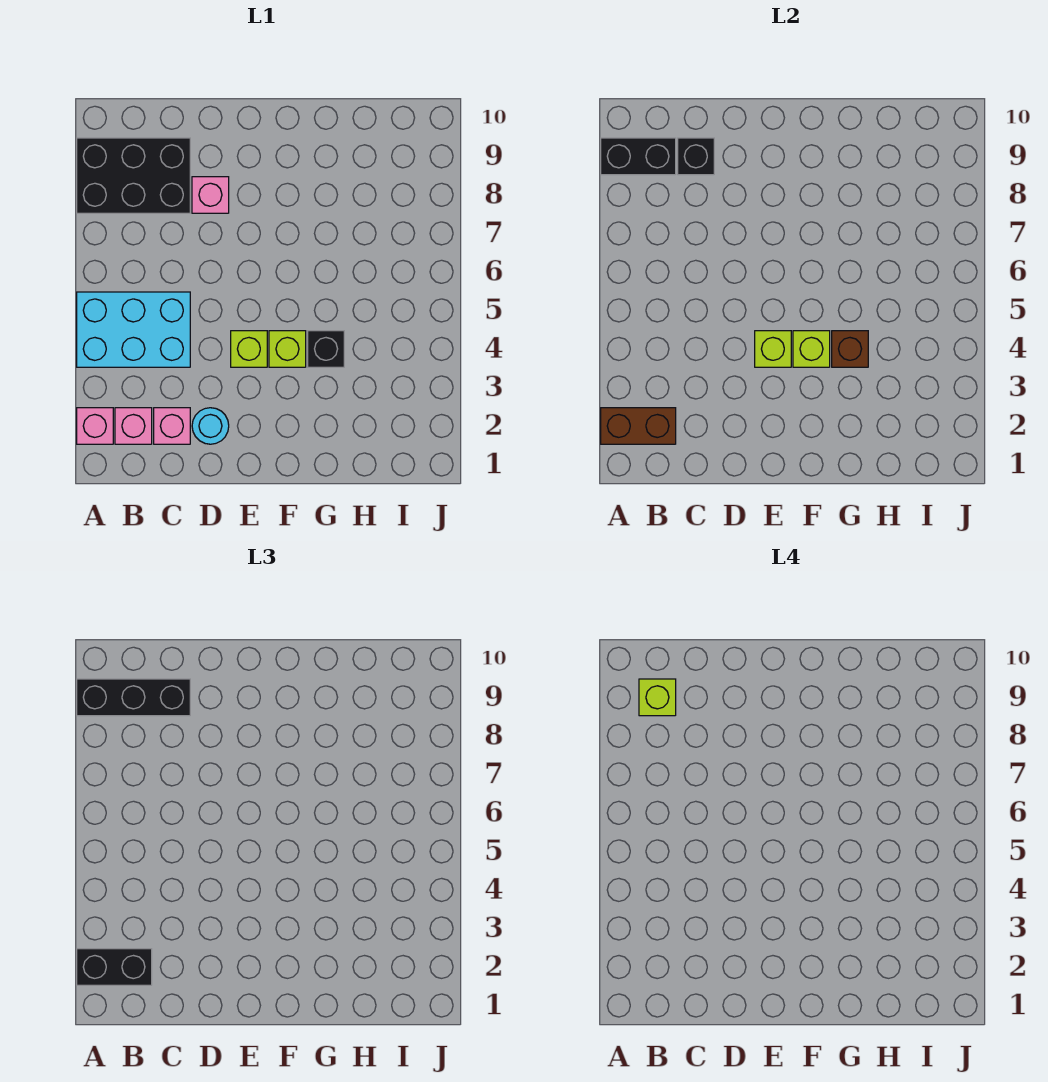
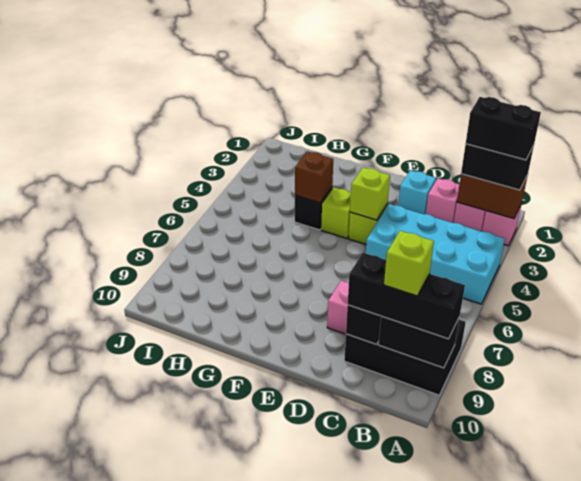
none -> black 1x2 brick [466,97,541,160]
cyan 2x3 brick [77,292,190,367] -> cyan 2x4 brick [366,204,505,304]
cyan 1x1 round brick [192,408,229,444] -> cyan 1x1 brick [398,170,436,214]
lime 1x1 brick [793,331,830,367] -> none

